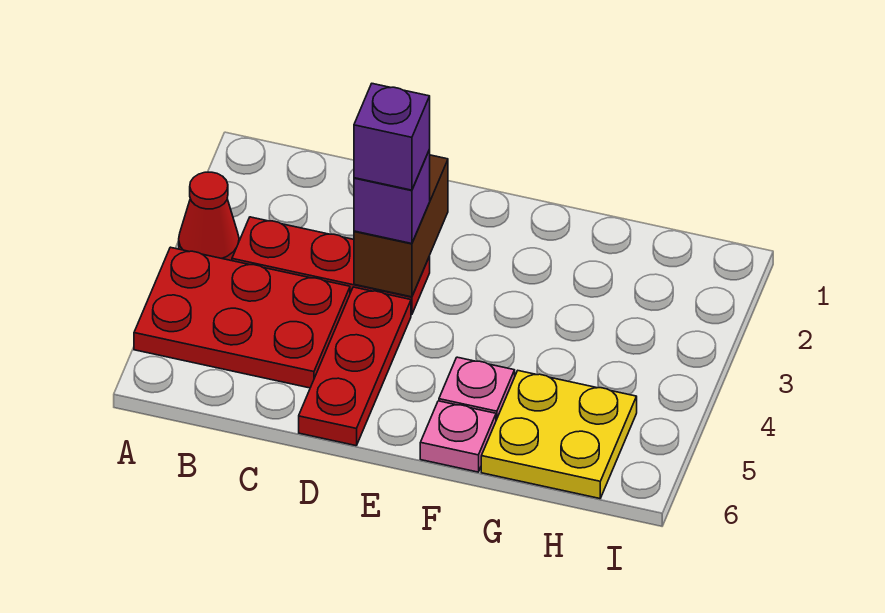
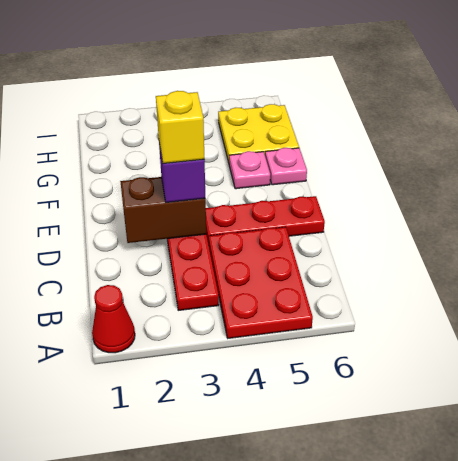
red 1x1 cone [179,172,239,261] -> red 1x1 cone moved to [92,285,135,353]
purple 1x1 brick [354,84,430,190] -> yellow 1x1 brick [156,91,204,163]

